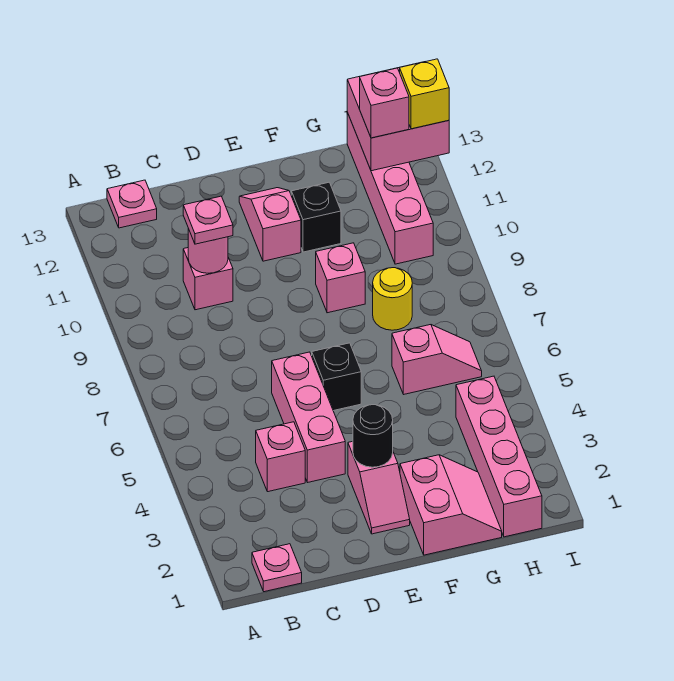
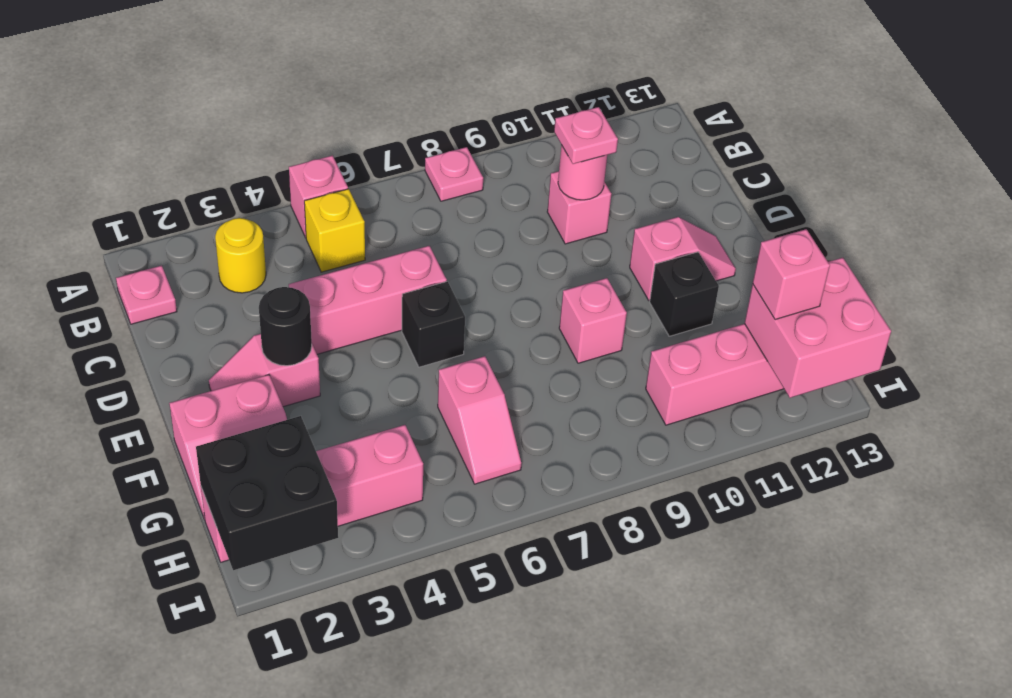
pink 1x1 plate [107,180,157,228] -> pink 1x1 plate moved to [425,147,483,201]
pink 1x1 brick [256,422,305,492] -> pink 1x1 brick moved to [289,155,348,238]
yellow 1x1 round brick [373,268,412,330] -> yellow 1x1 round brick moved to [215,218,266,293]
none -> black 2x2 brick [196,416,338,570]
yellow 1x1 brick [400,59,449,129] -> yellow 1x1 brick moved to [304,189,365,272]

